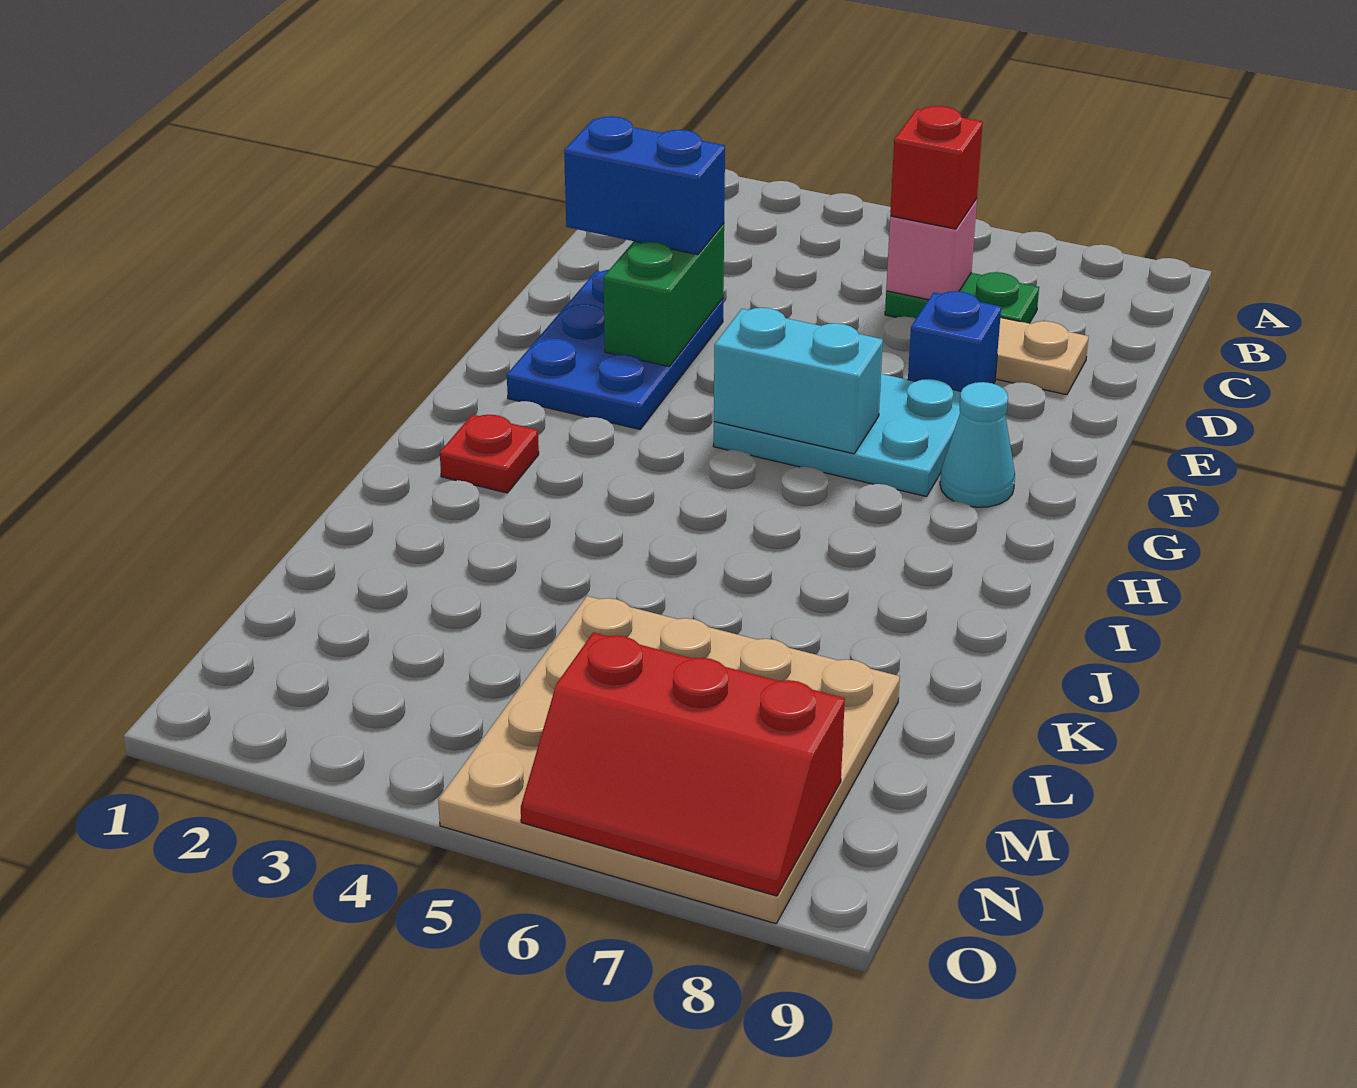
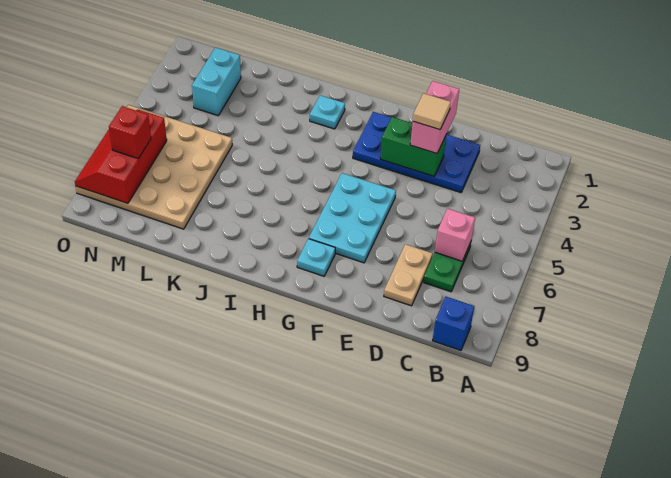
red 1x1 brick [890,106,983,229] -> red 1x1 brick moved to [109,106,151,158]
blue 2x3 plate [507,270,723,429] -> blue 2x4 plate [353,112,480,193]
blue 1x2 brick [564,116,725,255] -> pink 1x2 brick [410,81,459,153]
none -> tan 1x1 tile [413,93,451,130]
blue 1x1 brick [908,291,1001,391] -> blue 1x1 brick moved to [432,297,474,351]
cyan 1x2 brick [714,308,883,454] -> cyan 1x2 brick moved to [192,48,241,115]
cyan 1x1 cone [940,382,1015,507] -> cyan 1x1 plate [297,239,335,276]
red 1x1 plate [440,414,539,493] -> cyan 1x1 plate [310,95,345,129]

